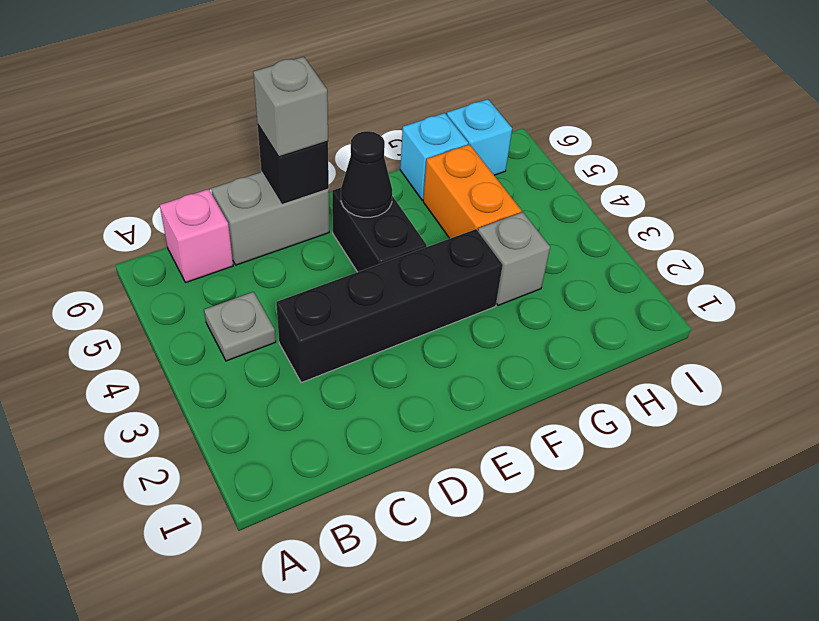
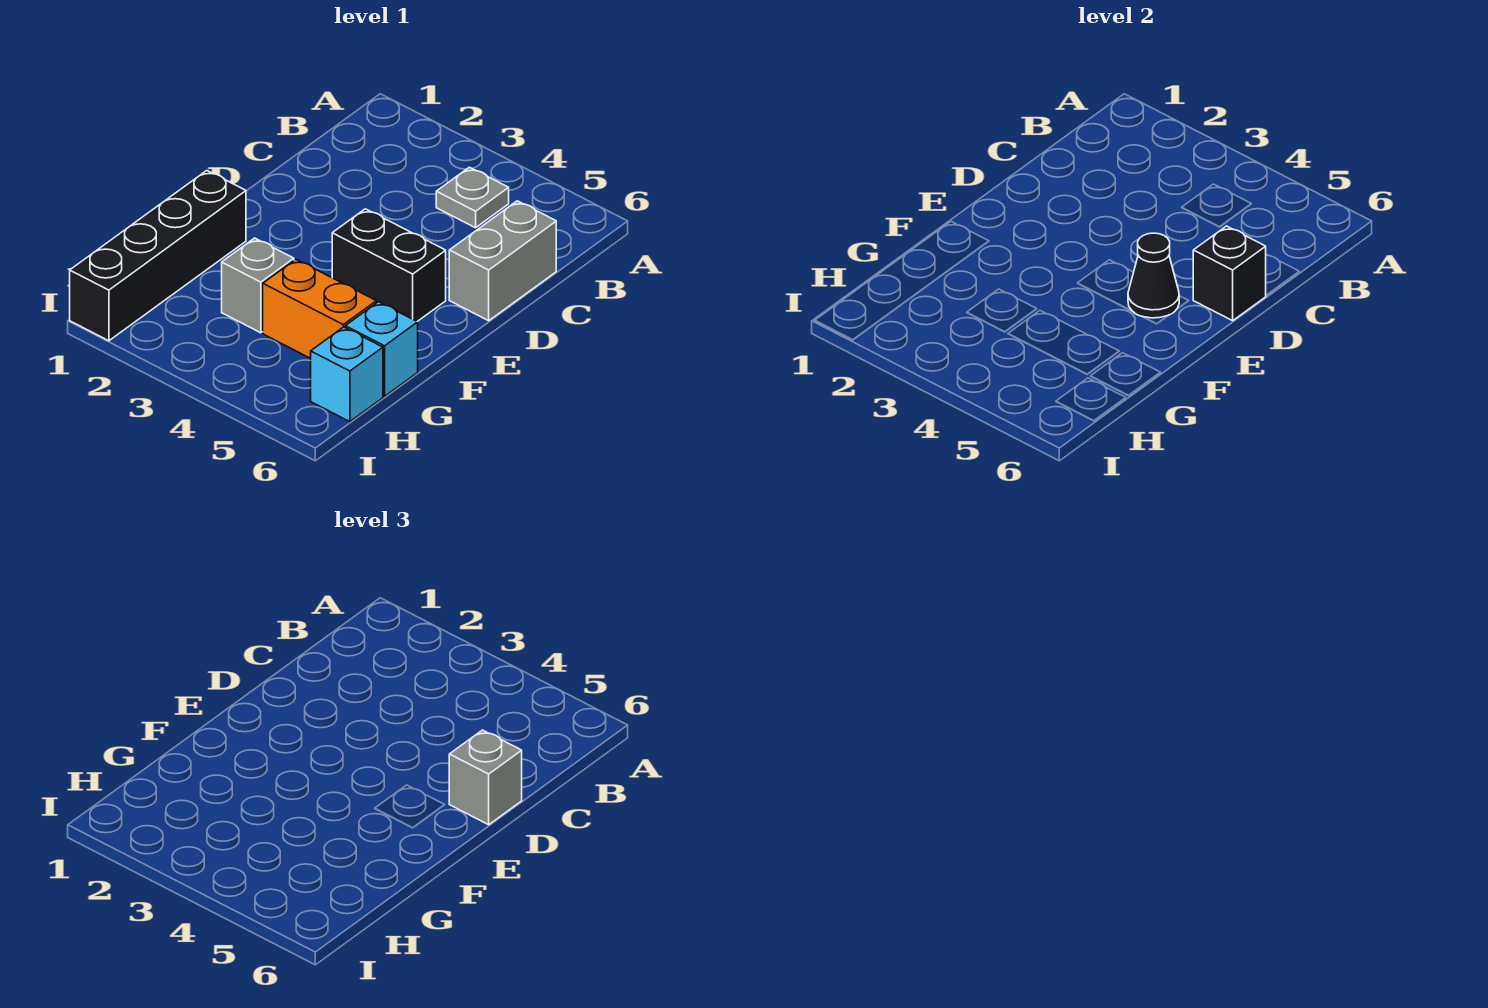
pink 1x1 brick [160,189,233,282] -> none
black 1x4 brick [276,229,503,383] -> black 1x4 brick moved to [70,171,246,341]

